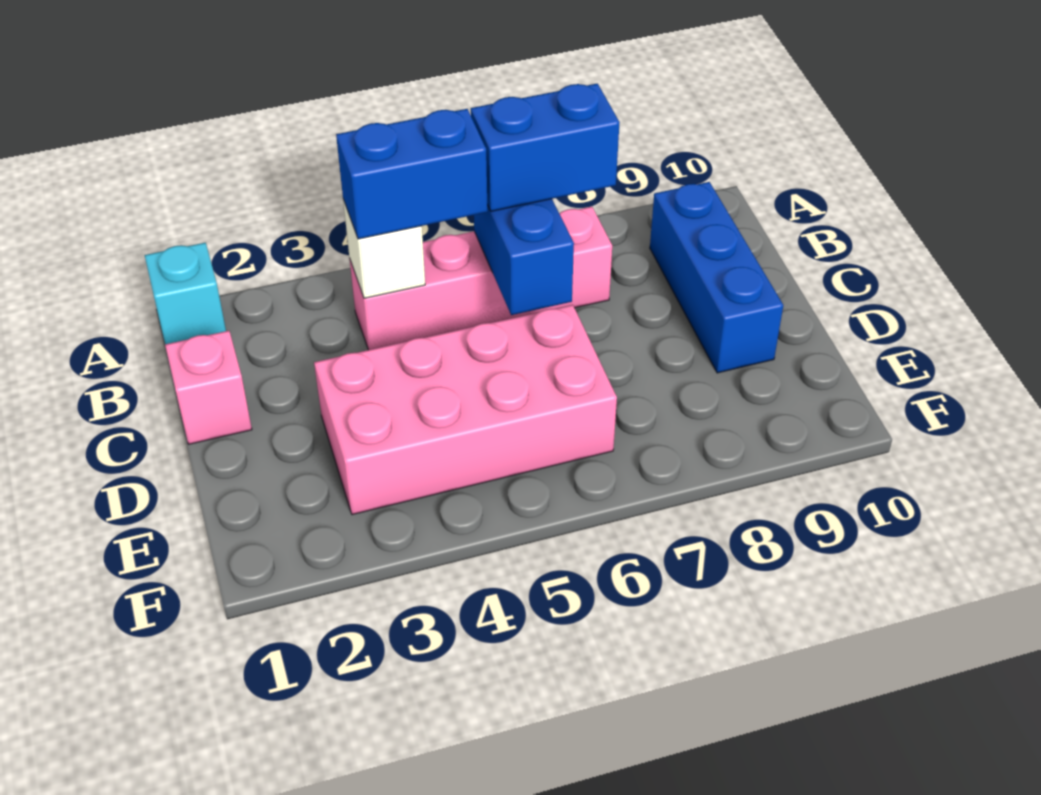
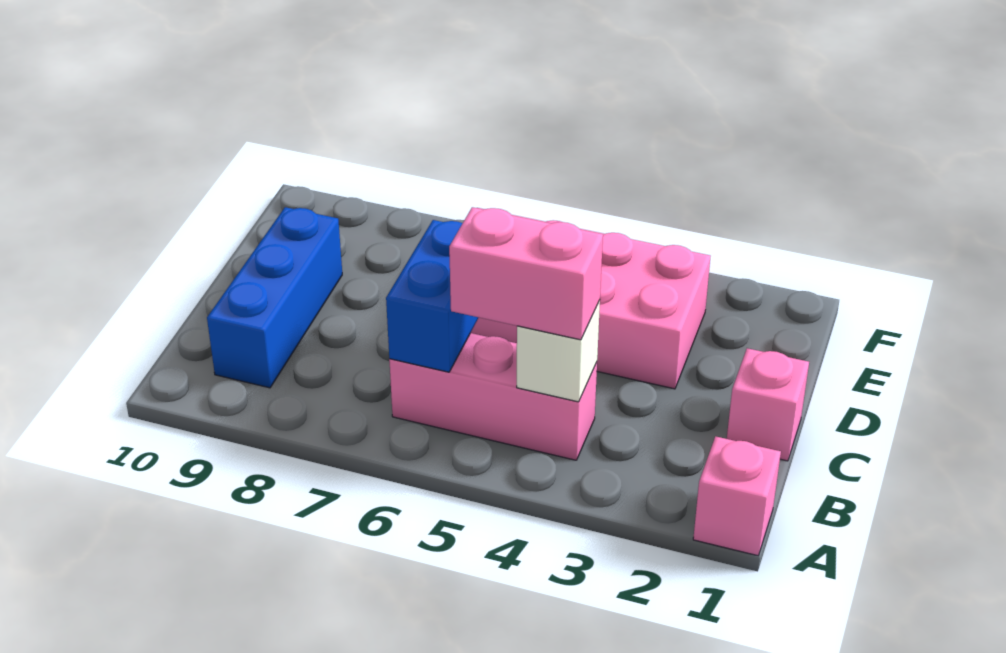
cyan 1x1 brick [145,243,226,344] -> pink 1x1 brick [693,436,781,556]
pink 1x4 brick [350,207,612,350] -> pink 1x3 brick [389,333,597,460]
blue 1x2 brick [336,109,488,239] -> pink 1x2 brick [449,207,603,340]
blue 1x2 brick [471,84,620,211] -> none

